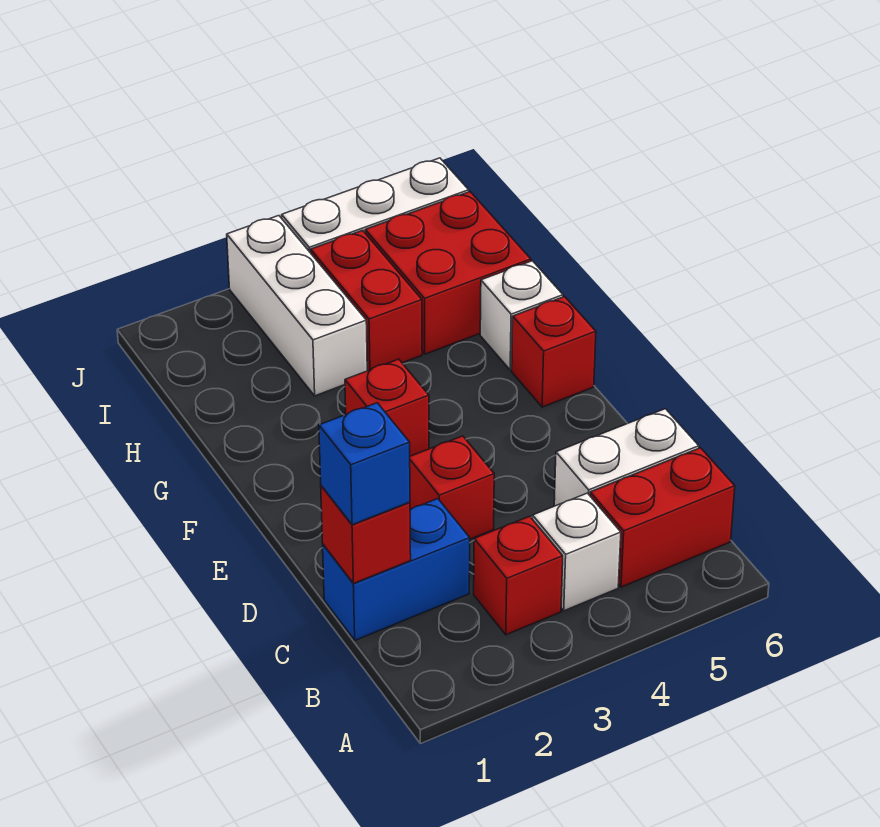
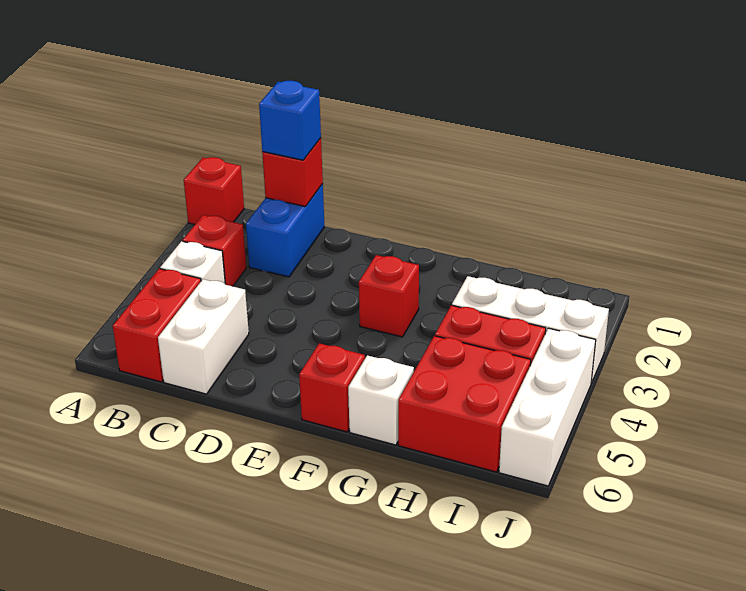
red 1x1 brick [410,436,494,539] -> red 1x1 brick moved to [184,157,244,225]

